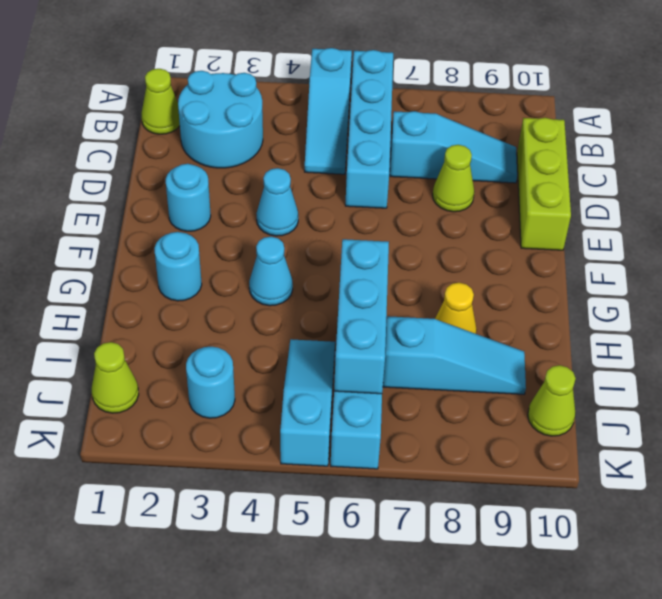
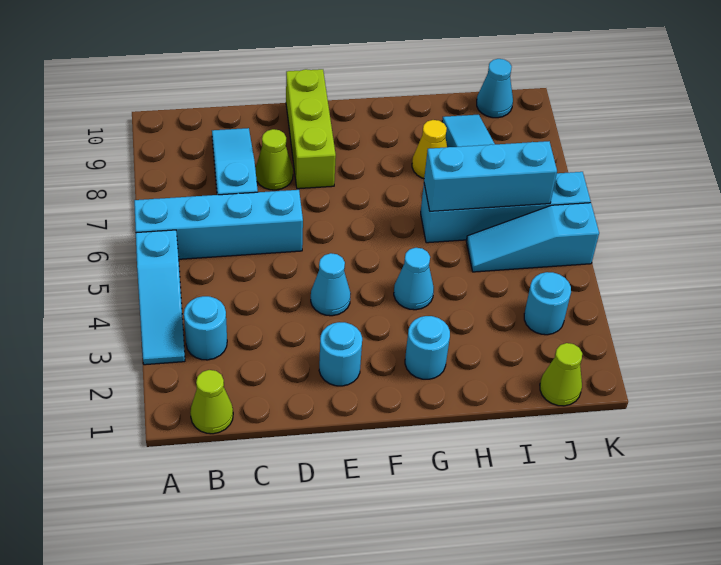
cyan 1x3 slope [305,48,352,174] -> cyan 1x3 slope turned to [136,230,185,365]
cyan 2x2 round brick [178,71,263,168] -> cyan 1x1 round brick [184,296,227,360]
lime 1x3 brick [517,118,571,250] -> lime 1x3 brick turned to [286,69,336,189]
lime 1x1 cone [528,365,576,436] -> cyan 1x1 cone [477,59,513,118]

